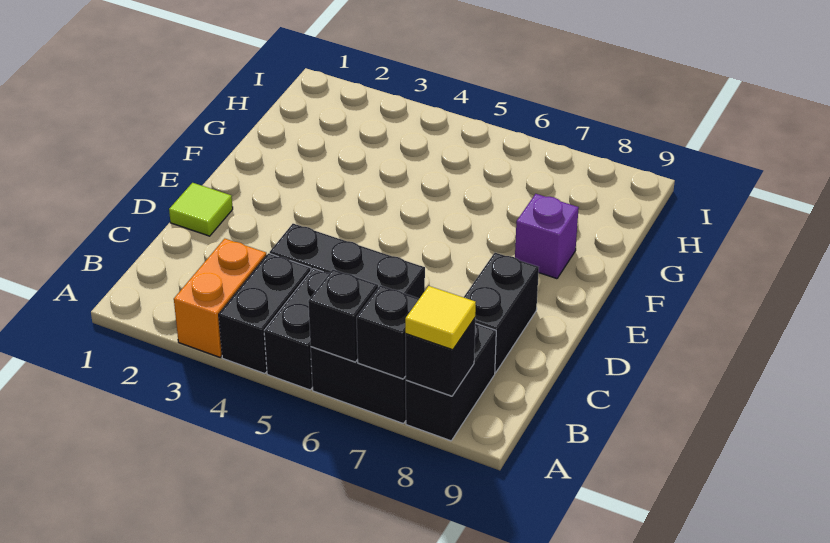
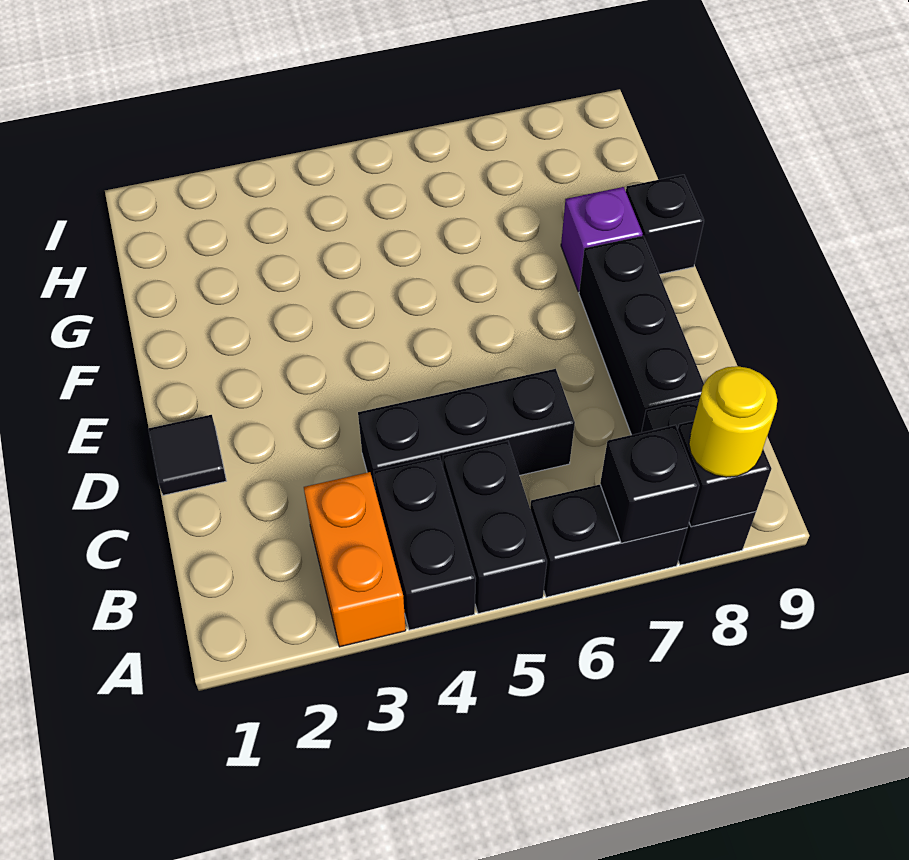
black 1x1 brick [308,269,378,362] -> black 1x1 brick moved to [626,175,704,274]
yellow 1x1 tile [405,286,476,350] -> yellow 1x1 round brick [689,366,777,477]
black 1x2 brick [464,253,539,373] -> black 1x3 brick [579,236,704,435]
lime 1x1 tile [169,183,233,236] -> black 1x1 tile [148,415,226,495]

